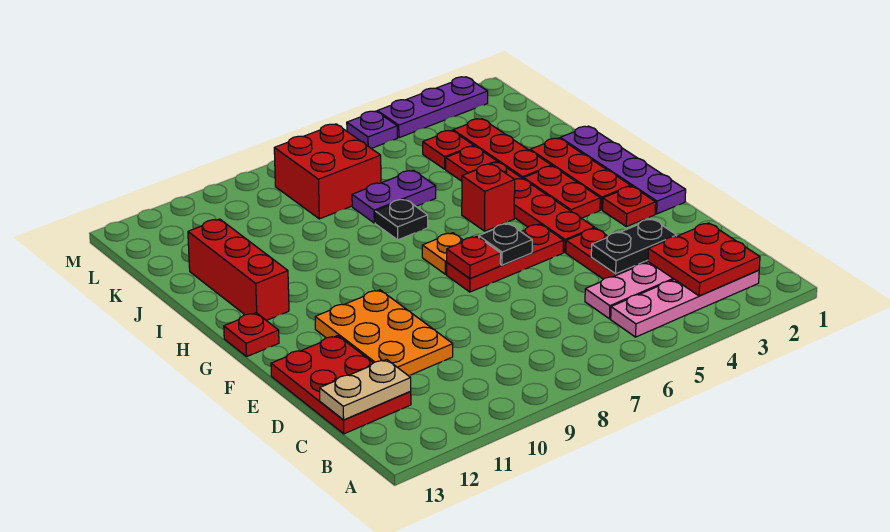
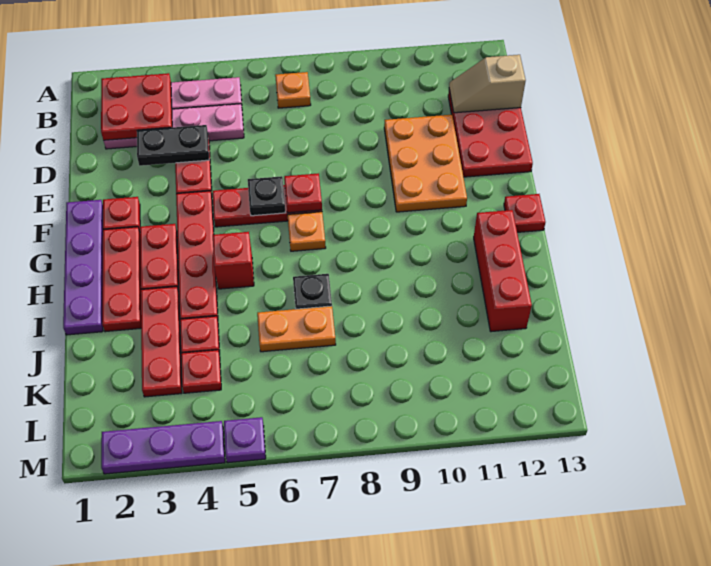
none -> orange 1x1 plate [275,72,311,108]
tan 1x2 plate [320,359,411,420] -> tan 1x2 slope [449,55,526,113]
purple 1x2 plate [352,170,436,223] -> orange 1x2 plate [257,306,336,352]
red 2x2 brick [274,124,381,219] -> none

